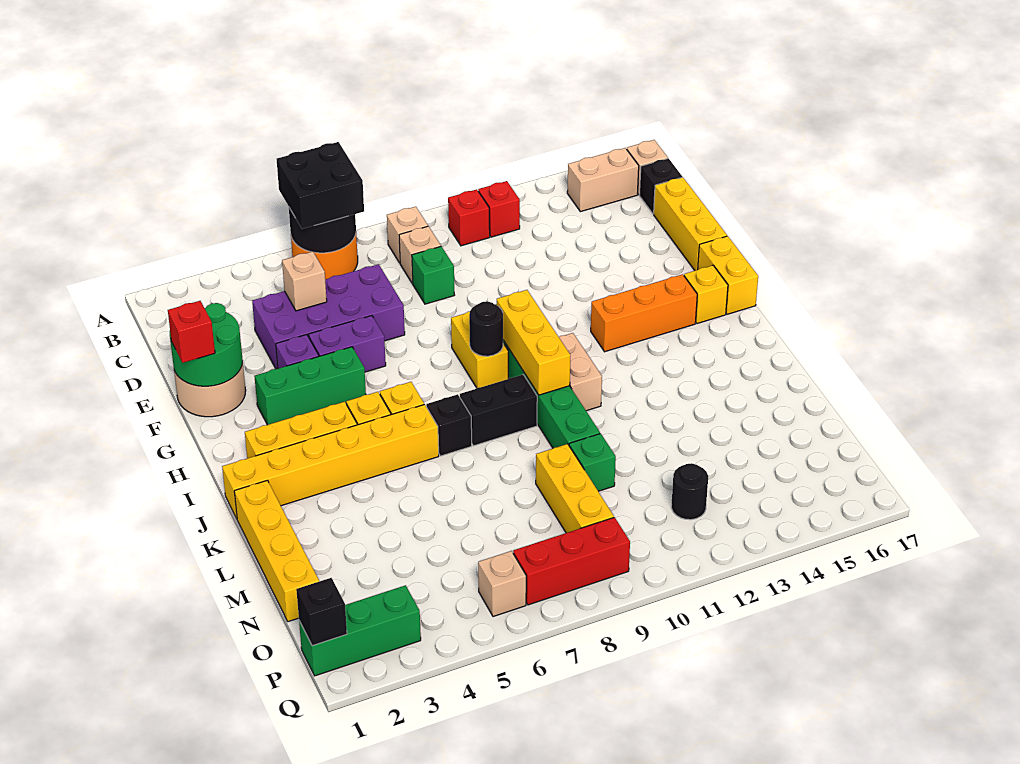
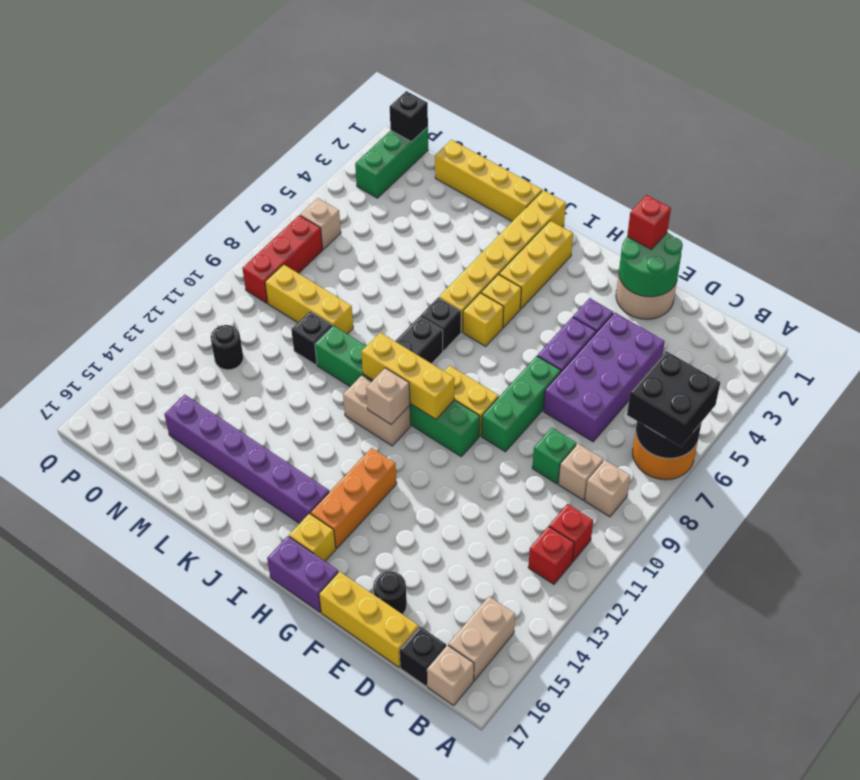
tan 1x1 brick [282,252,327,311] -> tan 1x1 brick moved to [366,368,410,424]
green 1x3 brick [254,347,366,425] -> green 1x3 brick moved to [481,356,561,452]
yellow 1x2 brick [698,236,758,314] -> purple 1x2 brick [267,536,338,612]
black 1x1 round brick [469,301,503,356] -> black 1x1 round brick moved to [374,571,407,614]
none -> purple 1x6 brick [164,395,329,524]
green 1x1 brick [569,434,616,491] -> black 1x1 brick [291,311,333,365]

